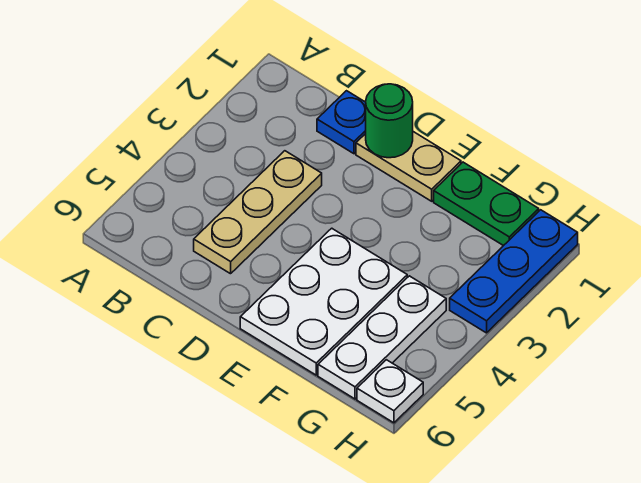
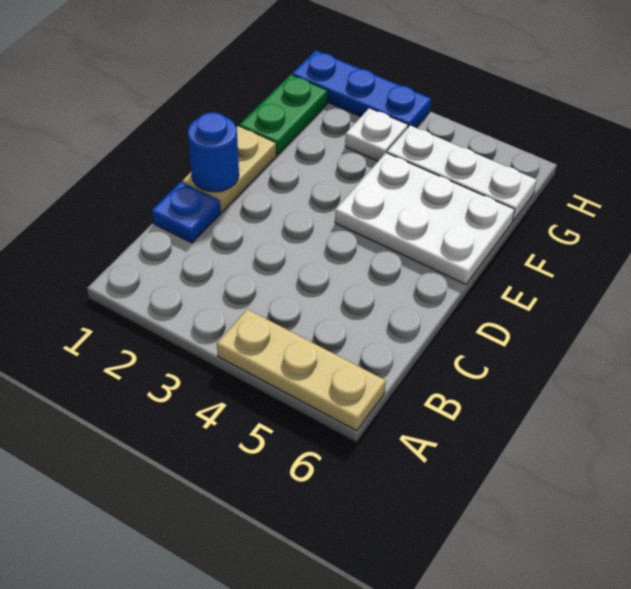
tan 1x3 plate [194,151,322,274] -> tan 1x3 plate moved to [217,309,386,431]
green 1x1 round brick [366,84,413,158] -> blue 1x1 round brick [188,112,239,192]
white 1x1 plate [357,360,423,423] -> white 1x1 plate moved to [345,108,408,161]

